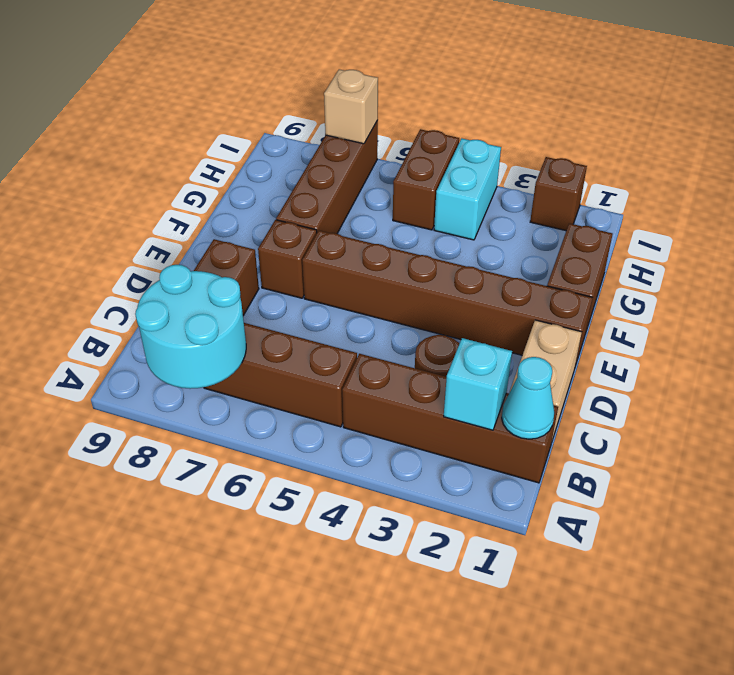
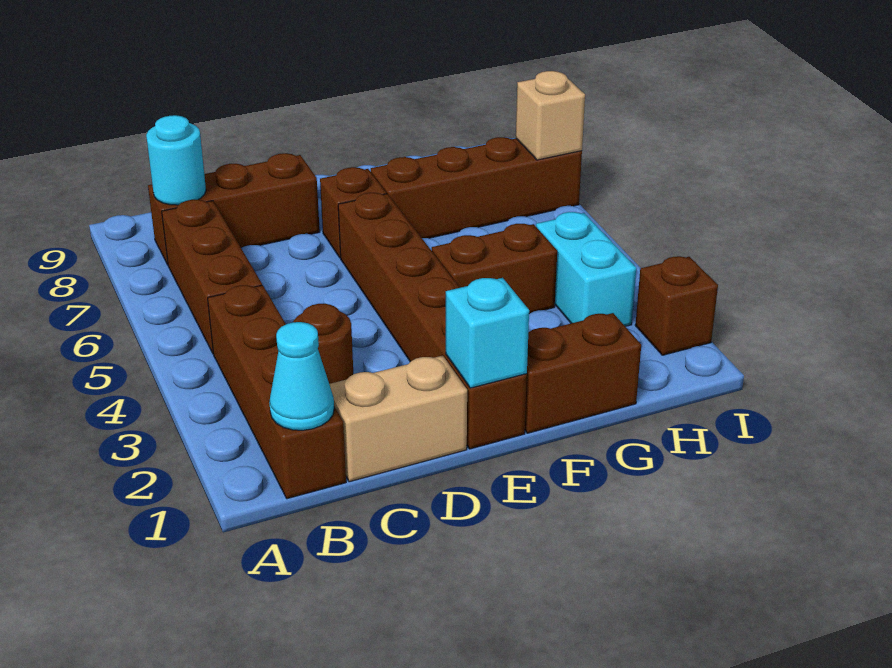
cyan 2x2 round brick [135,265,246,389] -> cyan 1x1 round brick [146,115,206,205]
cyan 1x1 brick [444,338,512,430] -> cyan 1x1 brick moved to [446,278,529,388]
cyan 1x2 brick [434,138,501,240] -> cyan 1x2 brick turned to [536,212,636,326]
brown 1x2 brick [393,129,459,230] -> brown 1x2 brick moved to [432,224,557,314]

